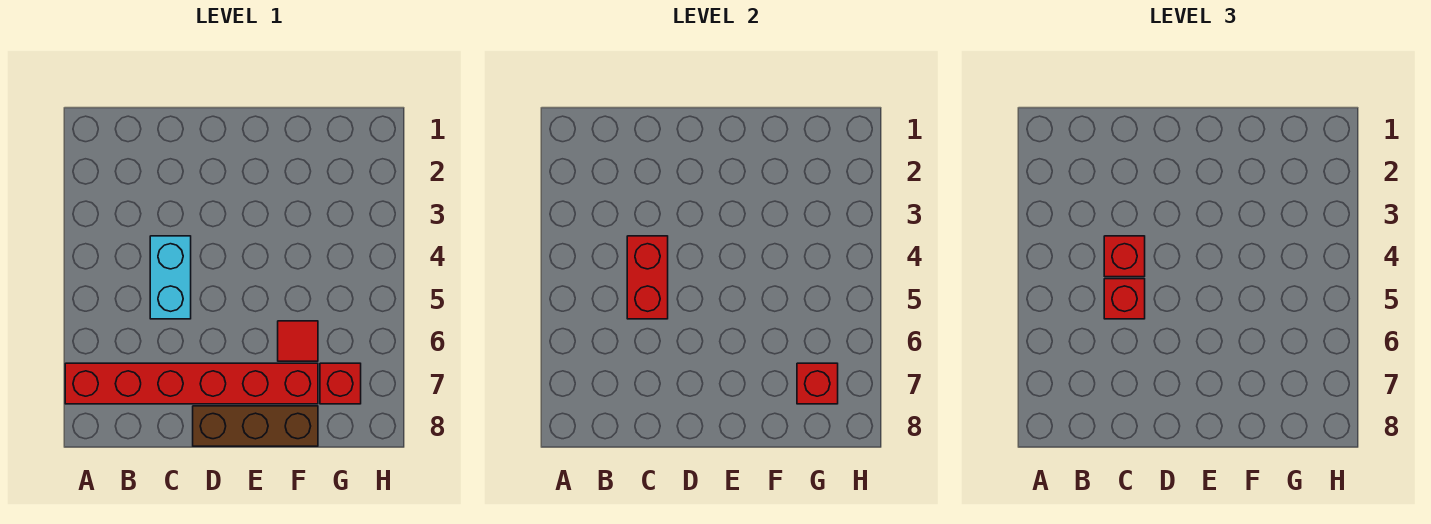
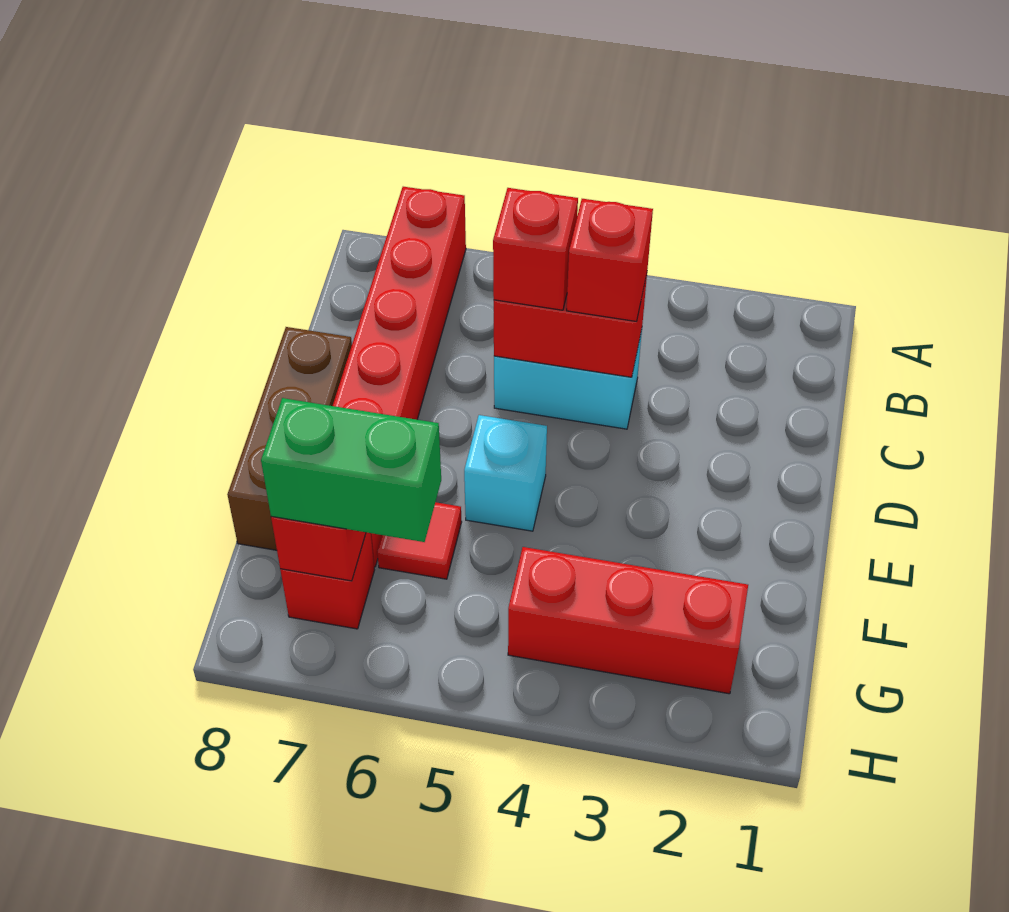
none -> cyan 1x1 brick [464,415,547,531]
none -> red 1x3 brick [508,547,748,694]
none -> green 1x2 brick [261,398,441,542]

